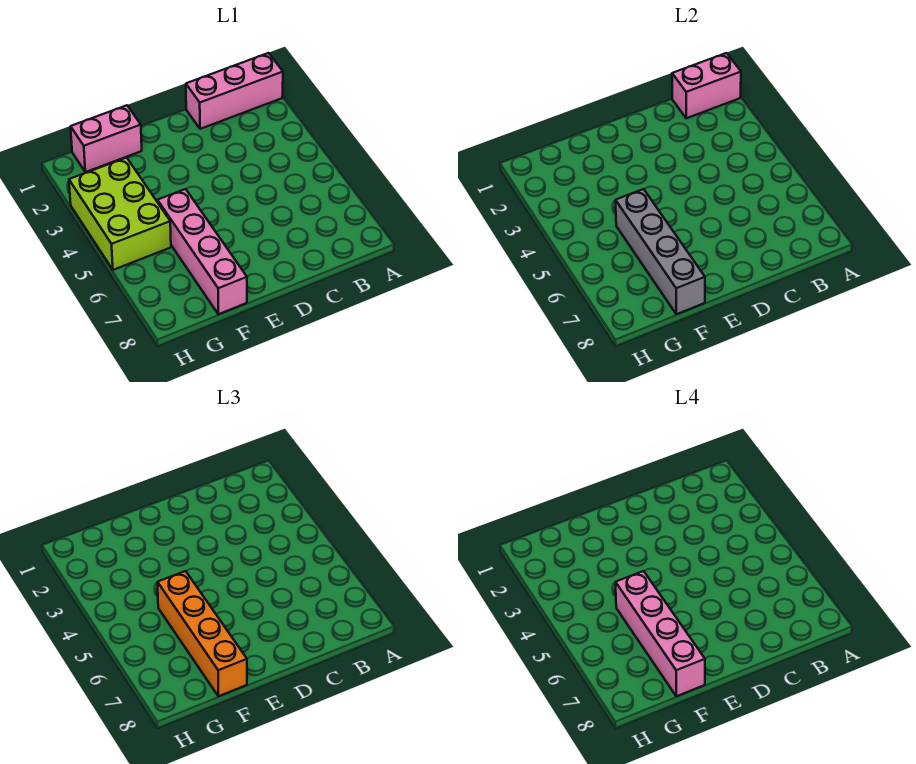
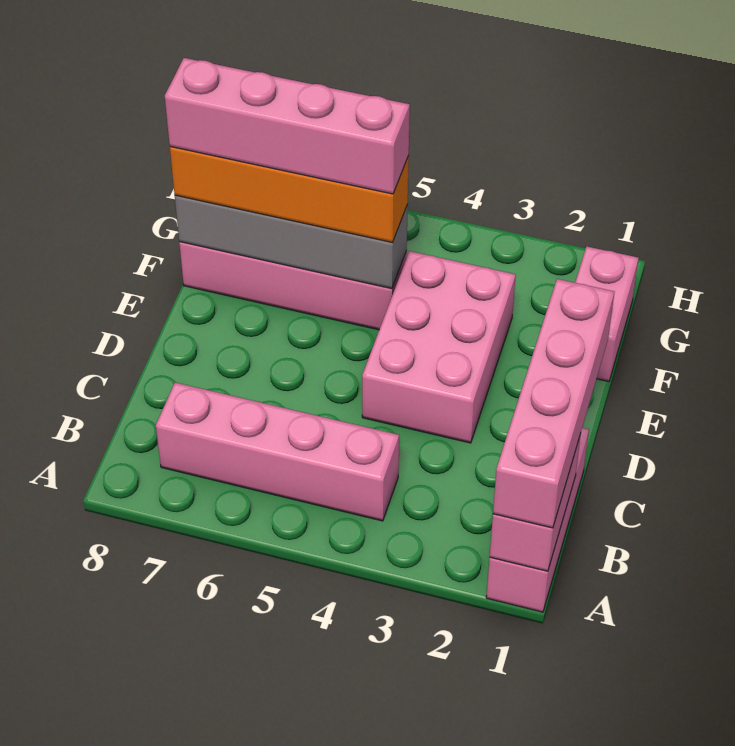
none -> pink 1x4 brick [493,279,614,528]
none -> pink 1x4 brick [156,383,399,521]
none -> pink 2x3 brick [362,251,516,443]
lime 2x3 brick [69,158,171,270] -> none

